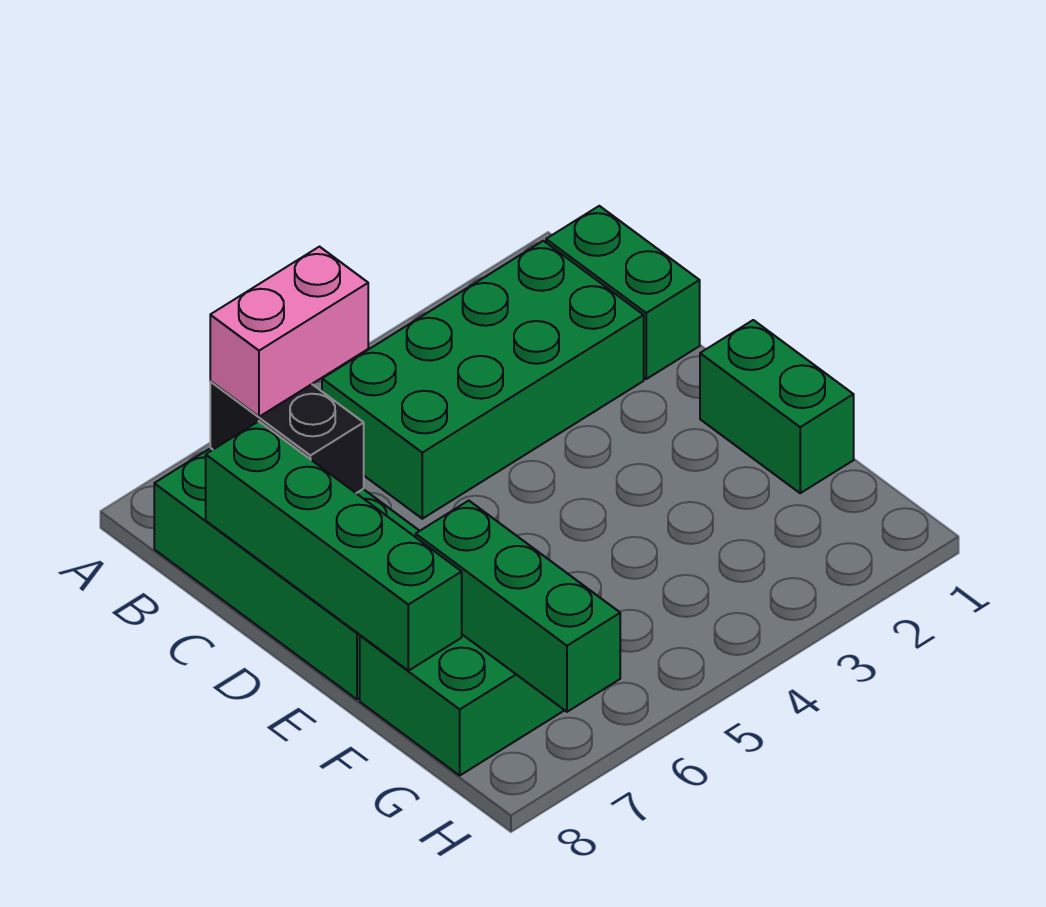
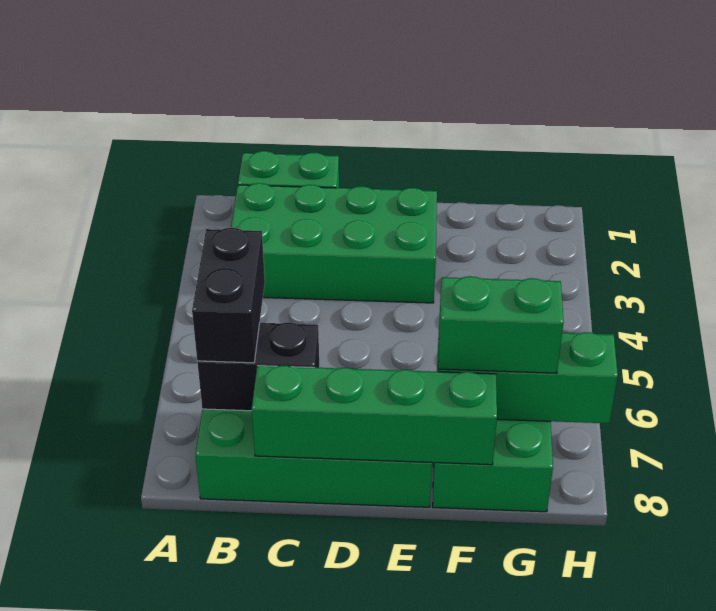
green 2x4 brick [322,241,644,519] -> green 2x4 brick turned to [231,183,437,303]
pink 1x2 brick [210,247,368,417] -> black 1x2 brick [192,228,265,363]
green 1x2 brick [700,320,854,493] -> green 1x2 brick moved to [438,276,564,373]

